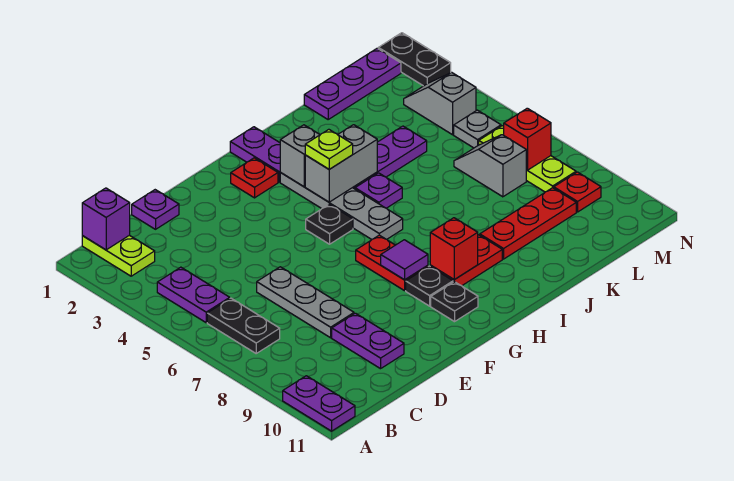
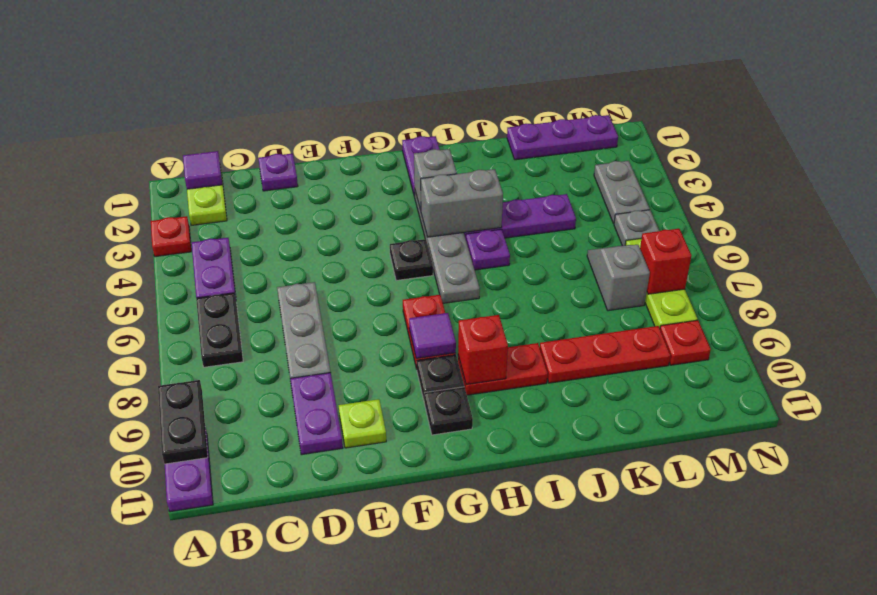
purple 1x1 brick [82,188,130,250] -> purple 1x1 tile [183,151,222,189]
red 1x1 plate [231,158,278,198] -> red 1x1 plate moved to [151,216,191,257]
lime 1x1 plate [305,129,353,169] -> lime 1x1 plate moved to [338,399,386,448]
grey 1x2 slope [404,72,476,135] -> grey 1x2 plate [594,161,650,224]
black 1x2 plate [378,33,451,86] -> black 1x2 plate moved to [158,380,208,464]

